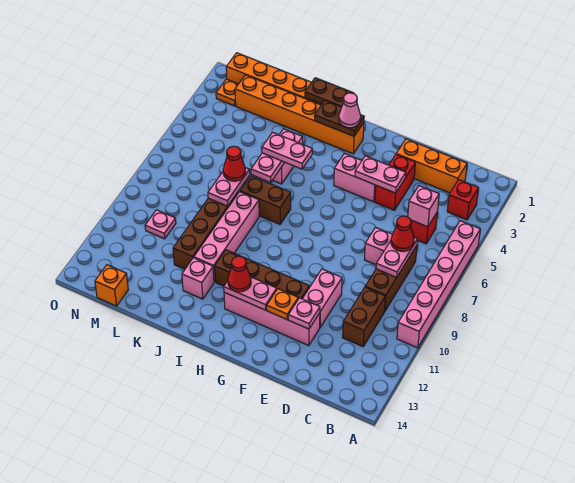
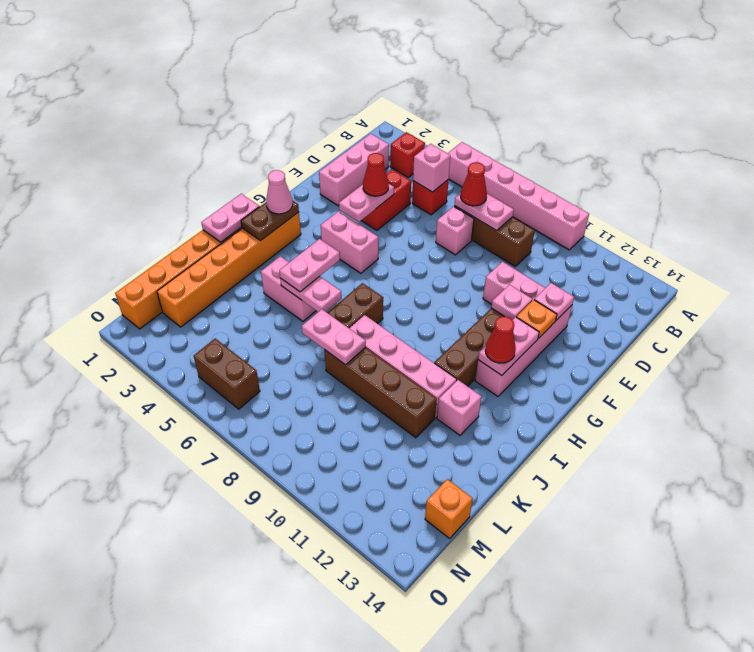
orange 1x3 brick [396,139,467,193] -> pink 1x3 brick [319,134,389,206]
brown 1x2 brick [343,287,385,347] -> brown 1x2 brick moved to [194,338,260,409]
red 1x2 brick [375,155,415,210] -> red 1x2 brick turned to [361,170,411,230]
pink 1x2 brick [334,153,376,202] -> pink 1x2 brick turned to [321,211,378,273]
brown 1x2 plate [305,78,354,107] -> pink 1x2 plate [201,194,259,242]
red 1x1 cone [223,146,245,181] -> red 1x1 cone moved to [363,153,389,196]
pink 1x1 plate [145,210,176,239] -> pink 1x1 plate moved to [491,285,532,320]
orange 1x1 plate [216,79,238,106] -> none

